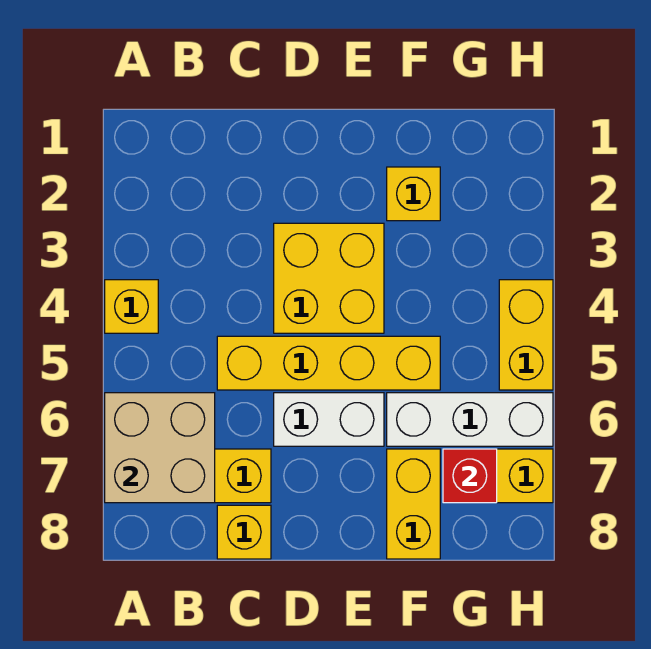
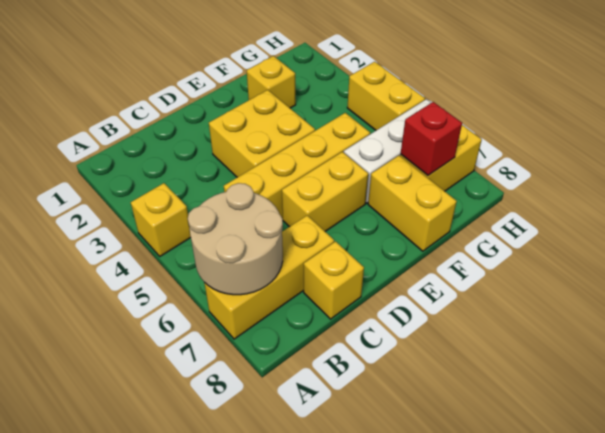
tan 2x2 brick [105,393,215,503] -> tan 2x2 round brick [188,183,283,295]
white 1x2 brick [274,393,384,446] -> yellow 1x2 brick [282,152,368,231]

